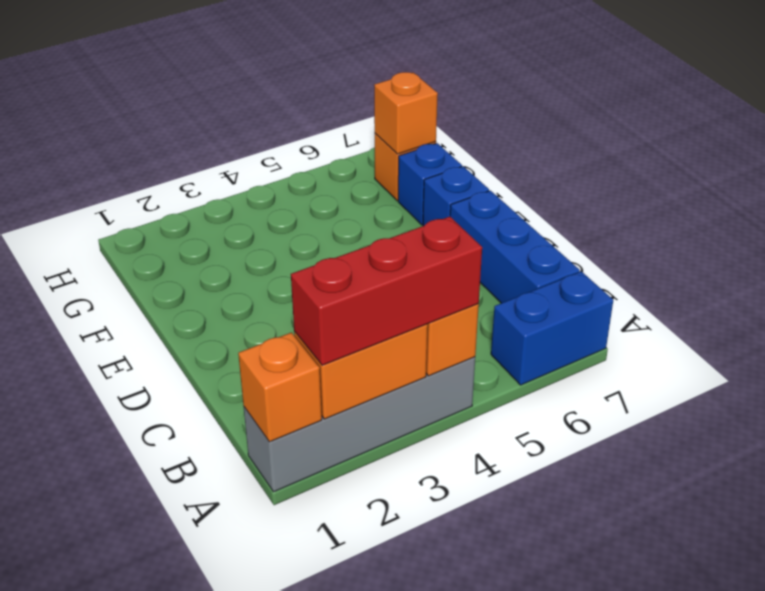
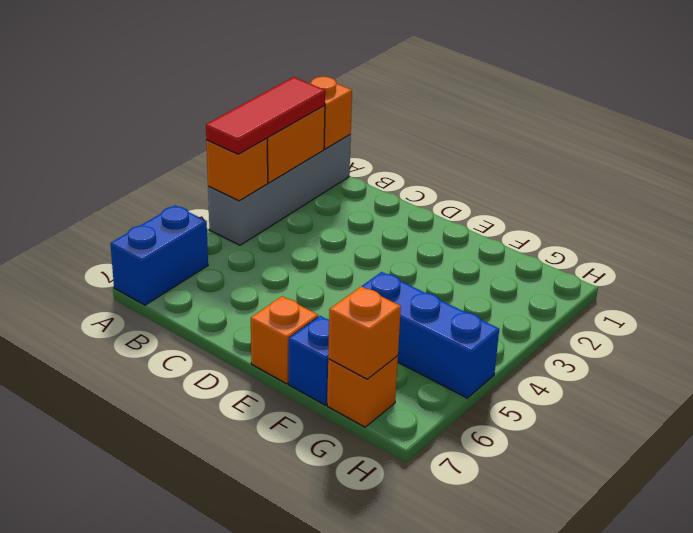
red 1x3 brick [291,217,482,365] -> red 1x3 tile [206,77,325,154]
blue 1x3 brick [450,191,580,303] -> blue 1x3 brick moved to [362,272,499,398]
blue 1x1 brick [423,166,489,226] -> orange 1x1 brick [251,296,318,384]

